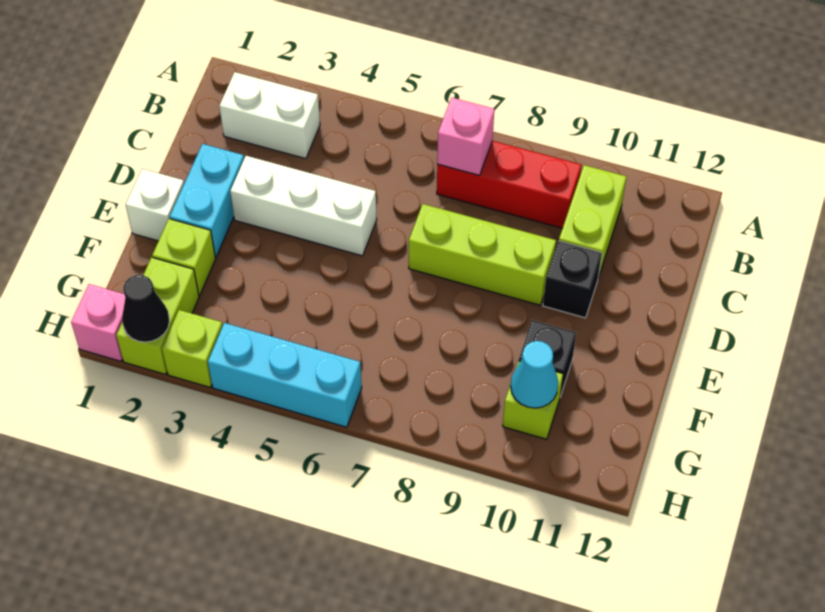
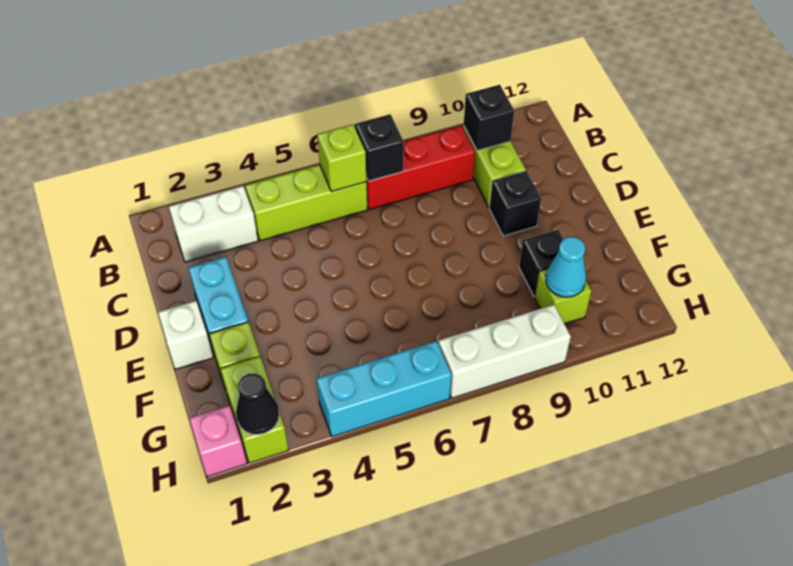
pink 1x1 brick [437,98,494,175] -> black 1x1 brick [355,114,403,181]
none -> black 1x1 brick [464,85,514,151]
white 1x3 brick [230,156,377,256] -> white 1x3 brick moved to [438,305,571,398]
lime 1x3 brick [409,204,556,305] -> lime 1x3 brick moved to [245,165,367,241]
lime 1x1 brick [162,310,223,388] -> lime 1x1 brick moved to [317,124,366,192]

